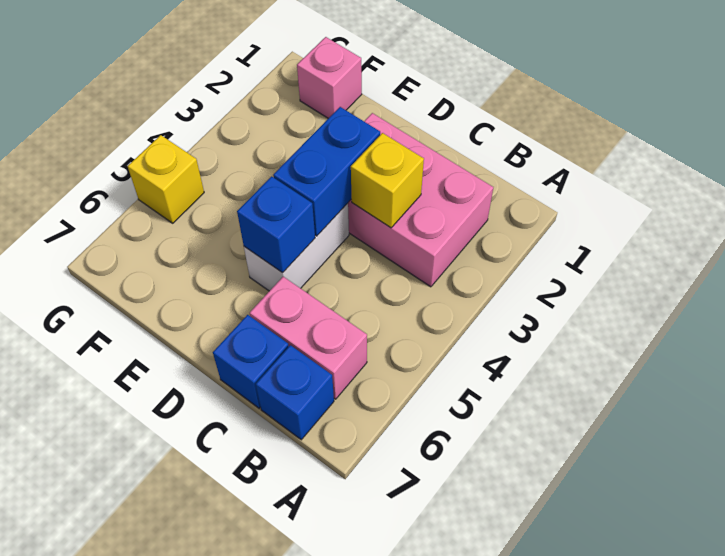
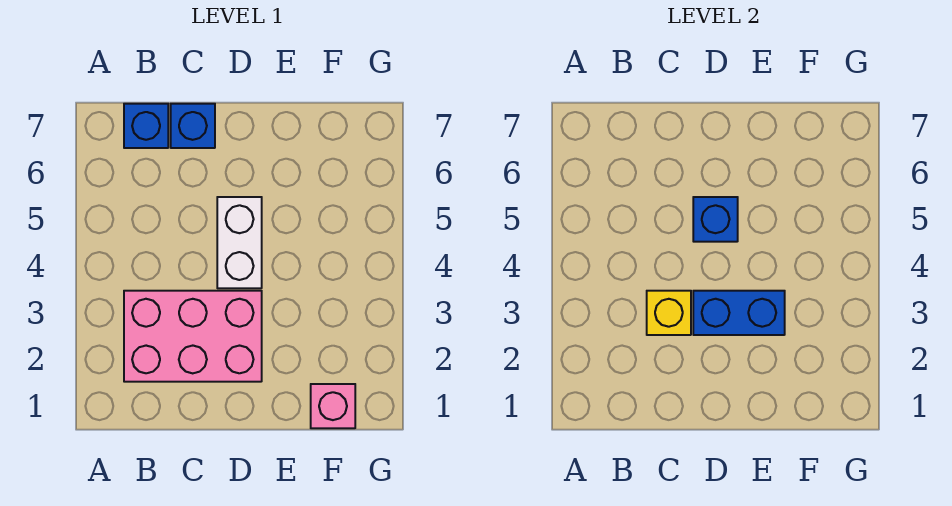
pink 1x2 brick [250,277,367,399] -> none
blue 1x2 brick [273,107,380,236] -> blue 1x2 brick turned to [693,291,785,335]
yellow 1x1 brick [128,135,204,223] -> none

